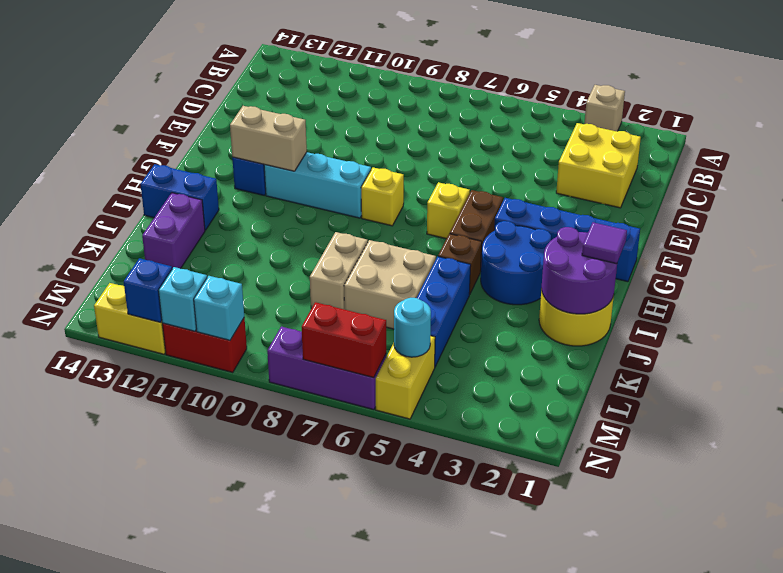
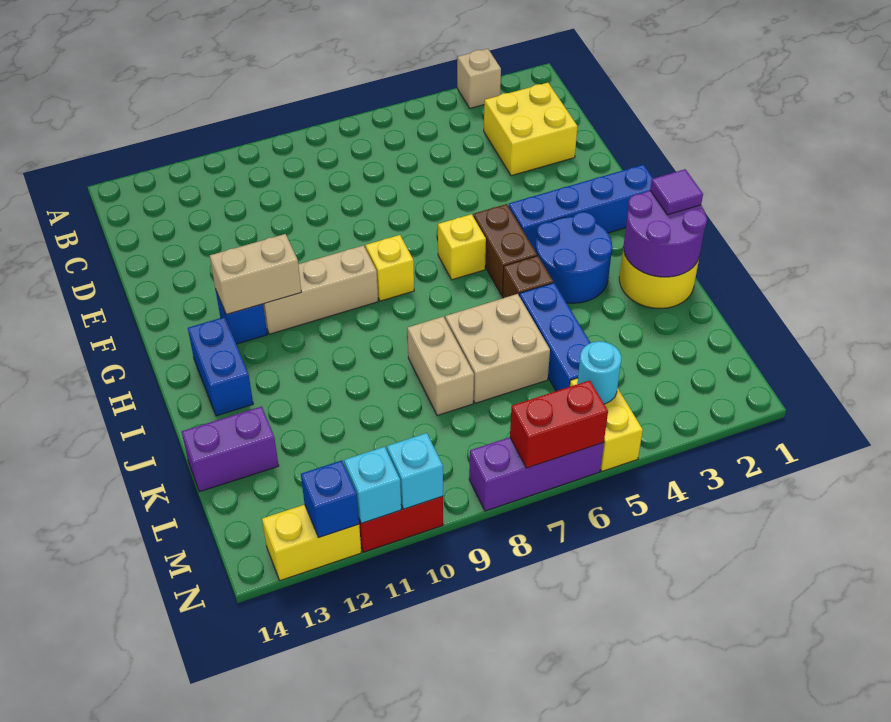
cyan 1x3 brick [264,152,371,218] -> tan 1x3 brick [263,245,378,334]
blue 1x2 brick [140,164,219,230] -> blue 1x2 brick turned to [188,317,253,416]
purple 1x2 brick [142,193,205,269] -> purple 1x2 brick turned to [182,407,279,492]

